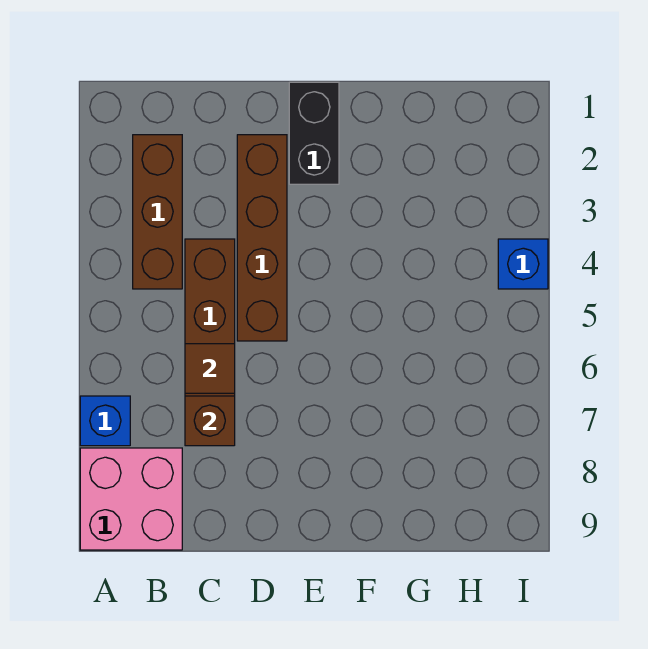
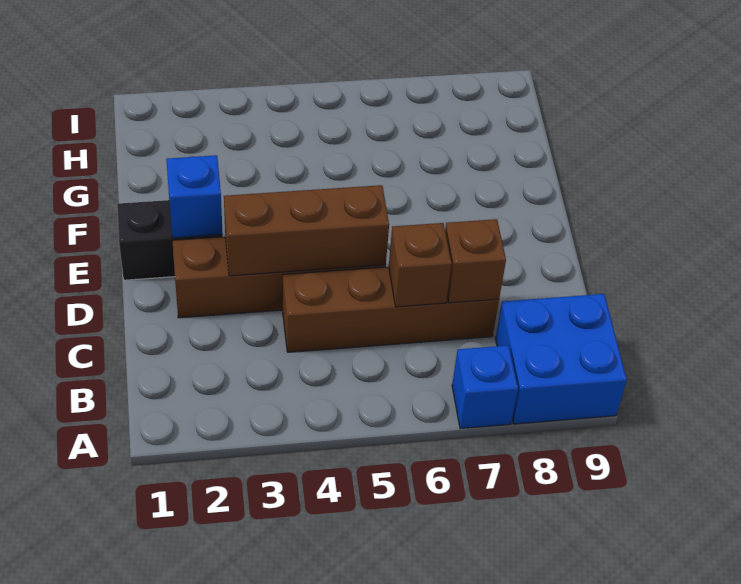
pink 2x2 brick [80,448,182,550] -> blue 2x2 brick [496,294,627,424]
brown 1x3 brick [133,135,182,289] -> brown 1x3 brick moved to [224,185,389,276]
brown 1x1 tile [185,344,235,393] -> brown 1x1 brick [389,223,451,307]
blue 1x1 brick [498,239,548,289] -> blue 1x1 brick moved to [166,155,223,238]

